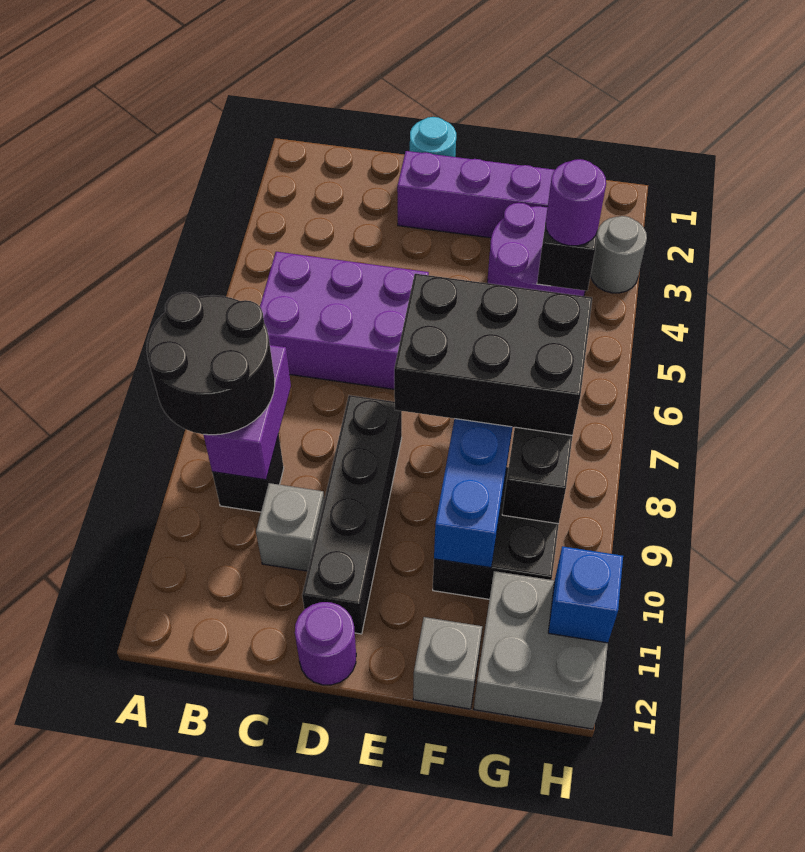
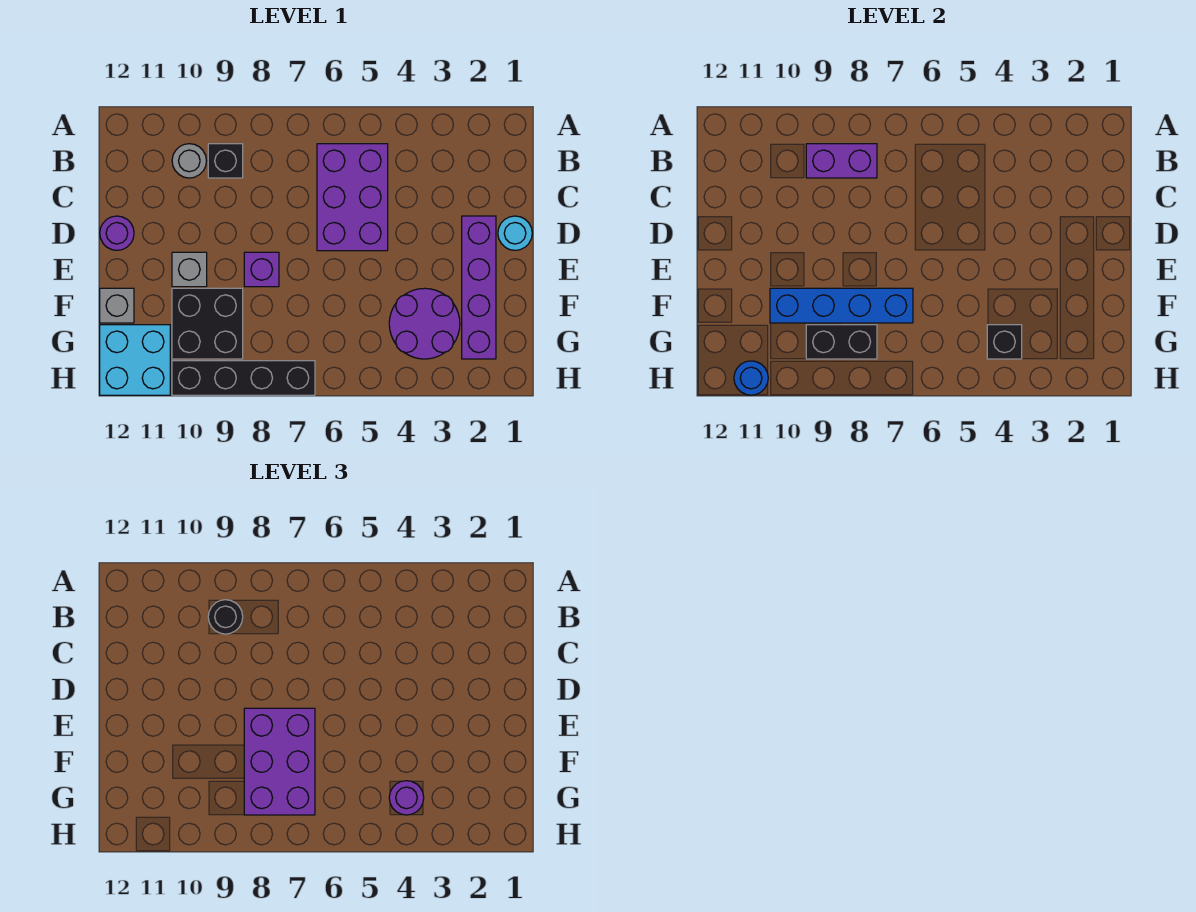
black 2x2 round brick [146,292,275,435] -> black 1x1 round brick [208,600,243,634]
grey 1x1 brick [256,483,324,571] -> grey 1x1 brick moved to [172,252,207,287]
black 1x4 brick [302,395,402,634] -> black 1x4 brick moved to [172,361,315,395]
black 2x3 brick [394,274,592,435] -> purple 2x3 brick [244,708,315,815]
none -> purple 1x1 brick [244,252,279,287]
grey 2x2 brick [474,571,608,729] -> cyan 2x2 brick [100,325,170,395]
grey 1x1 round brick [591,216,647,293] -> grey 1x1 round brick moved to [172,144,206,178]
blue 1x1 brick [548,546,623,643] -> blue 1x1 round brick [734,361,768,395]

